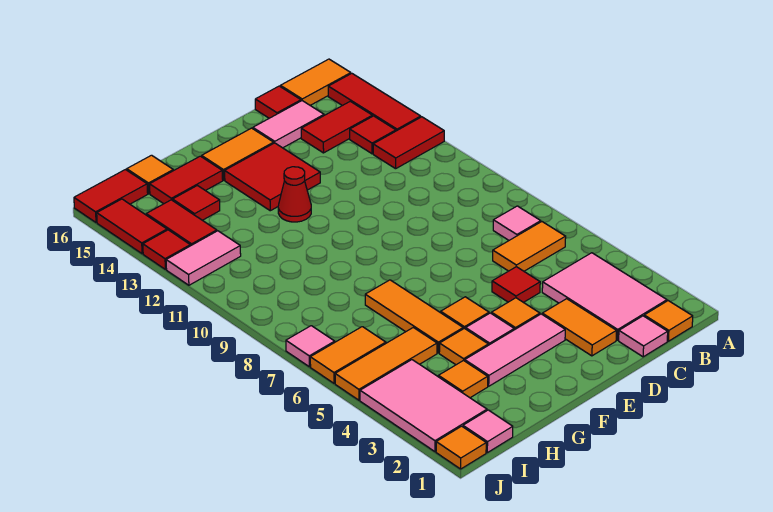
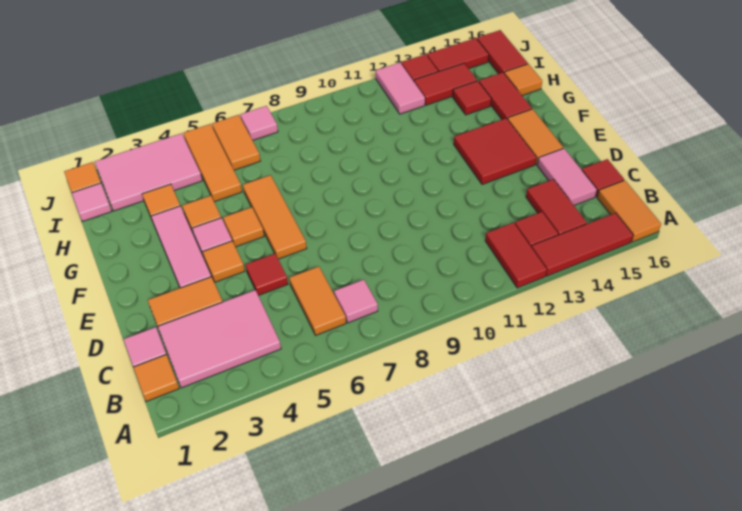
red 1x1 cone [278,167,311,222] -> none
orange 1x3 tile [365,280,463,353] -> orange 1x3 tile turned to [243,175,307,259]

